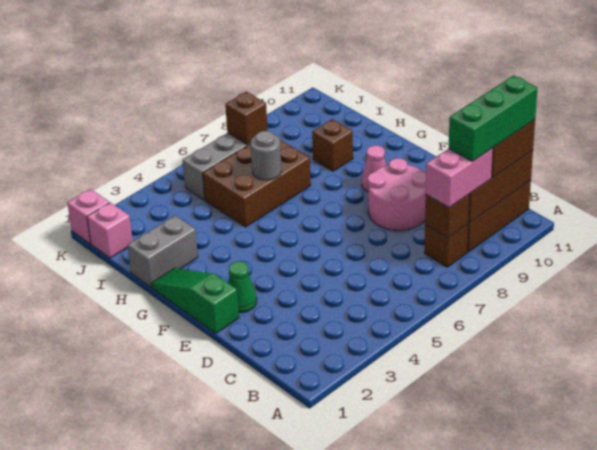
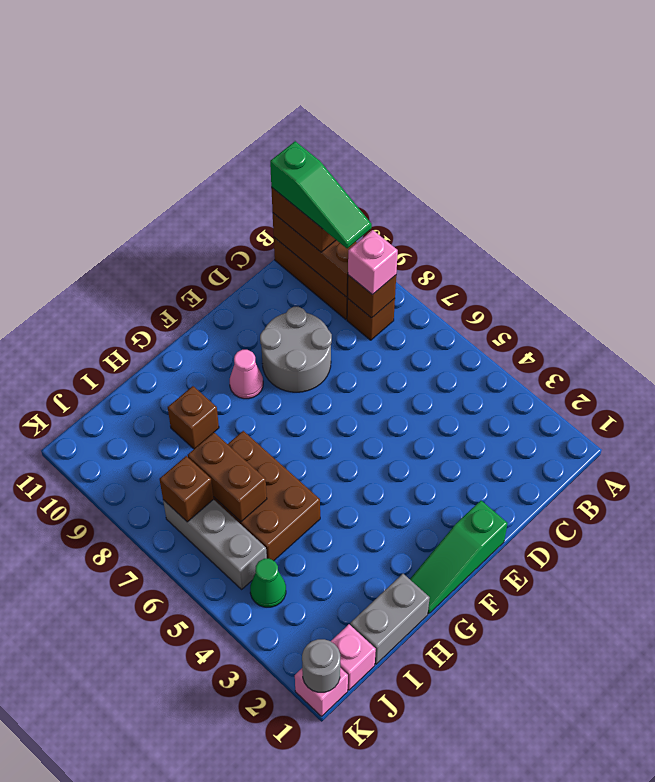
pink 1x2 brick [426,148,493,208] -> pink 1x1 brick [348,230,398,295]
green 1x3 brick [449,76,538,161] -> green 1x3 slope [270,141,372,249]
pink 2x2 round brick [368,158,426,231] -> grey 2x2 round brick [260,307,332,392]
green 1x1 cone [228,261,257,313] -> green 1x1 cone moved to [250,559,286,607]
grey 1x2 brick [128,215,198,287] -> grey 1x2 brick turned to [350,574,430,664]
grey 1x1 round brick [250,131,281,180] -> grey 1x1 round brick moved to [302,639,340,692]
none -> brown 1x2 brick [188,433,267,522]

